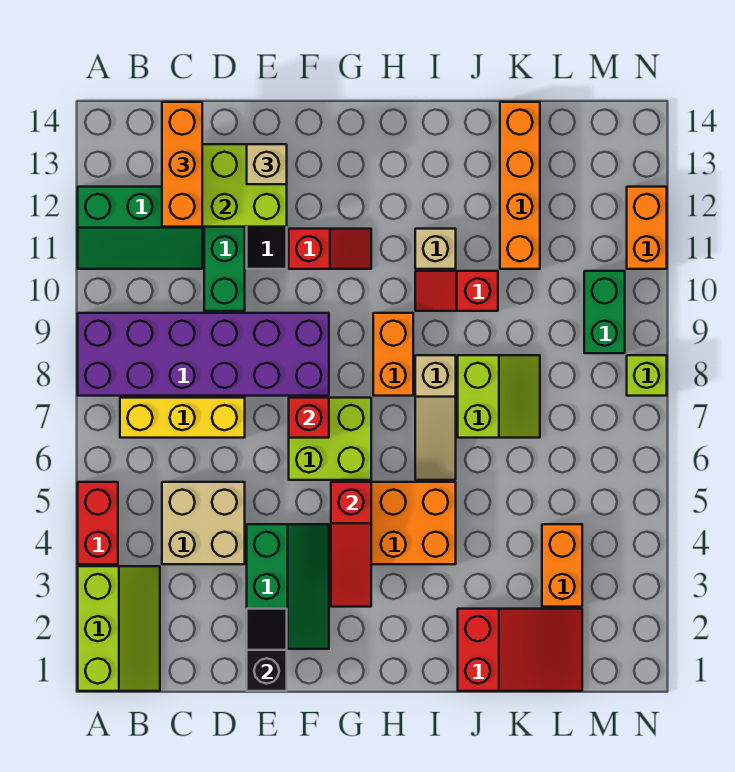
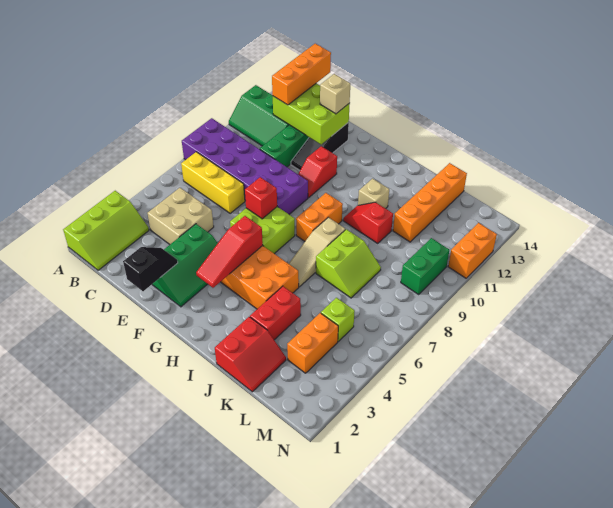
red 1x2 brick [78,482,118,564] -> red 1x2 brick moved to [250,286,301,340]
red 1x2 slope [289,229,371,269] -> red 1x2 slope turned to [298,146,337,198]
red 2x3 slope [458,609,582,691] -> red 2x2 slope [215,317,286,392]
lime 1x1 brick [627,355,667,396] -> lime 1x1 brick moved to [321,298,355,341]

